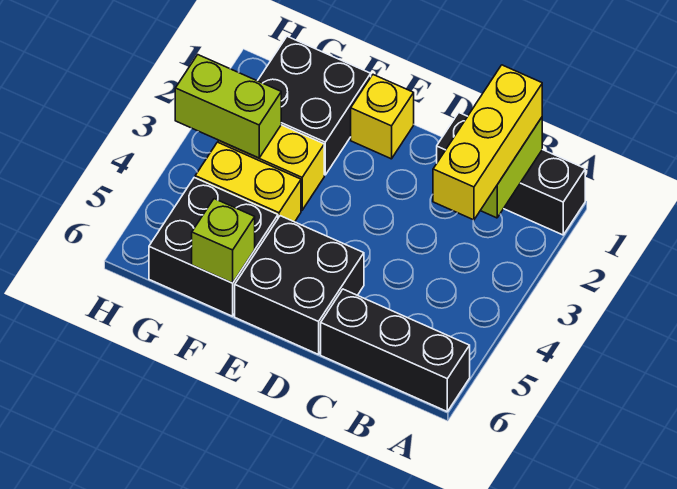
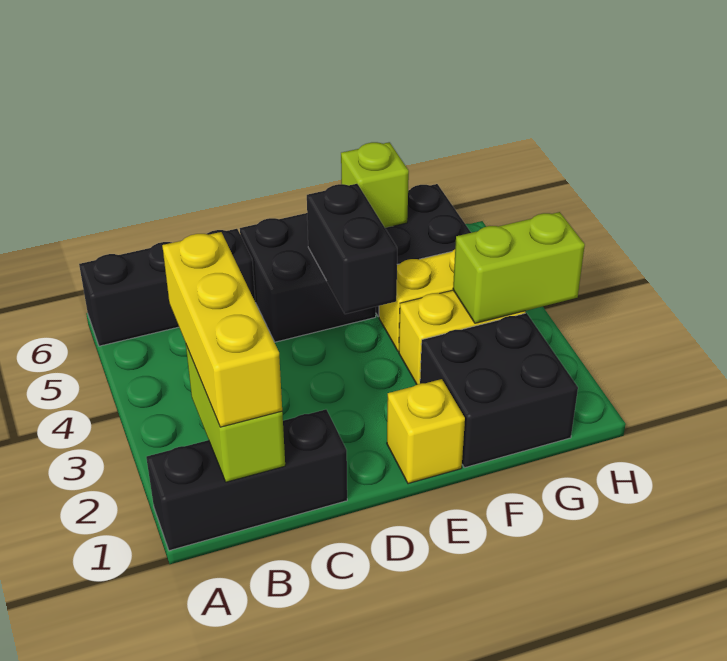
none -> black 1x2 brick [307,184,397,314]

